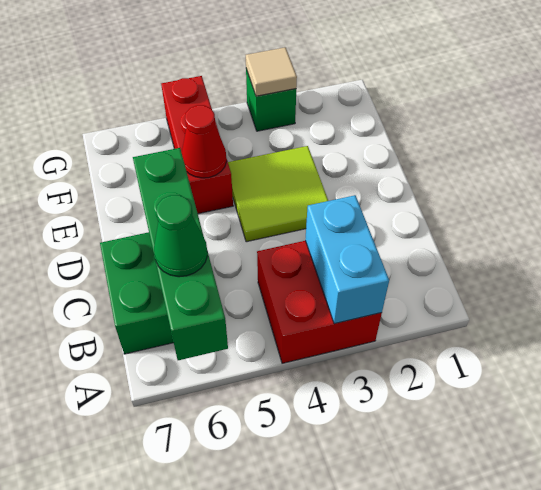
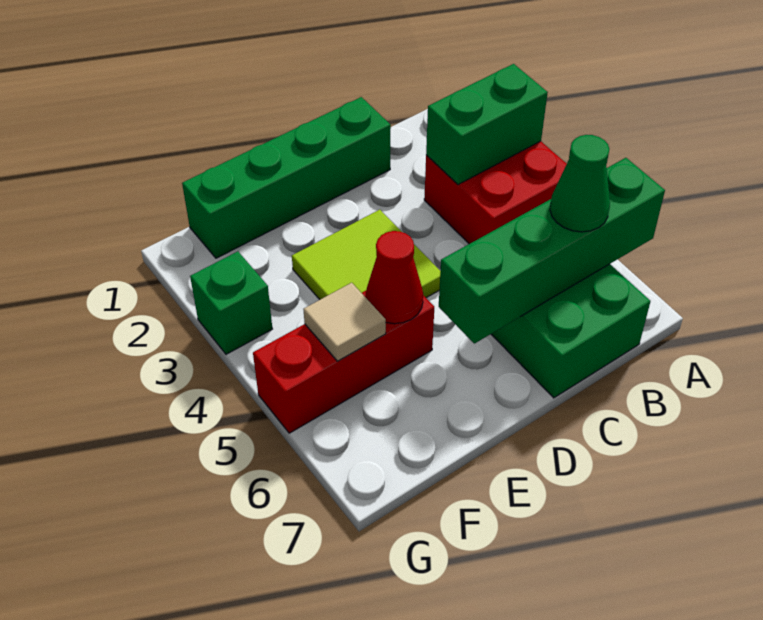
cyan 1x2 brick [305,195,389,324] -> green 1x2 brick [426,64,548,185]
none -> green 1x4 brick [182,97,391,258]
tan 1x1 tile [246,47,297,96] -> tan 1x1 tile moved to [303,283,386,361]

